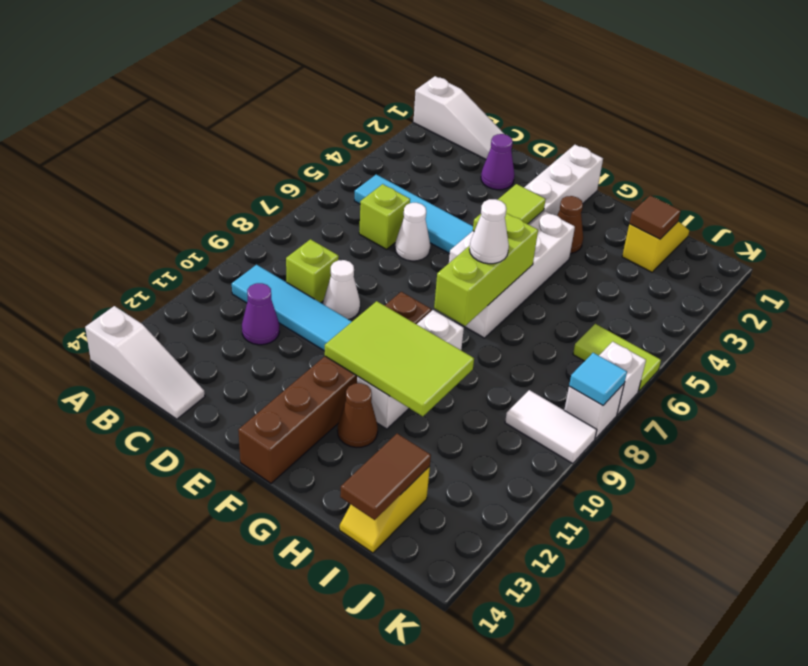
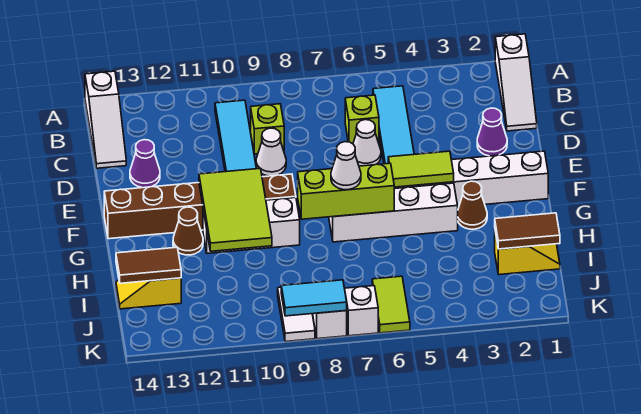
purple 1x1 cone [242,283,280,345] -> purple 1x1 cone moved to [130,140,160,188]
brown 1x1 tile [629,195,681,239] -> brown 1x2 tile [495,213,560,249]
cyan 1x1 tile [569,353,627,405] -> cyan 1x2 tile [281,280,347,316]

